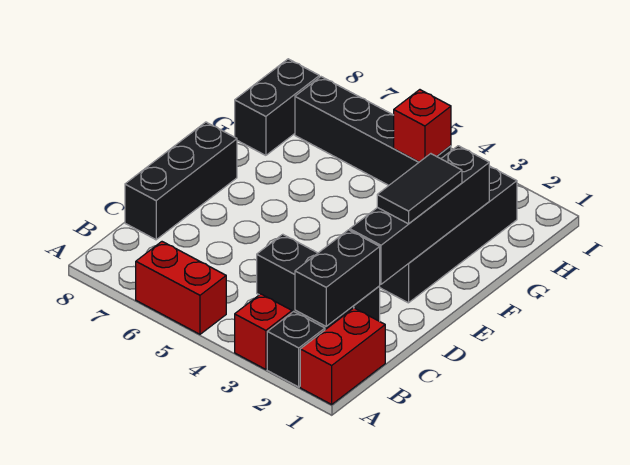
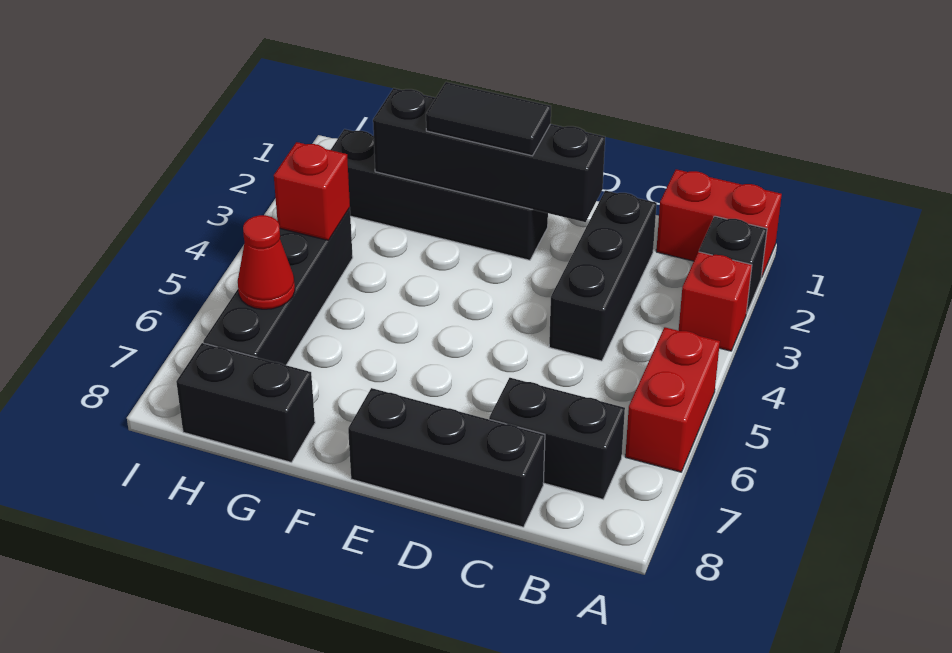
black 1x2 brick [295,230,380,326] -> black 1x2 brick moved to [489,378,625,499]
none -> red 1x1 cone [238,215,295,309]

